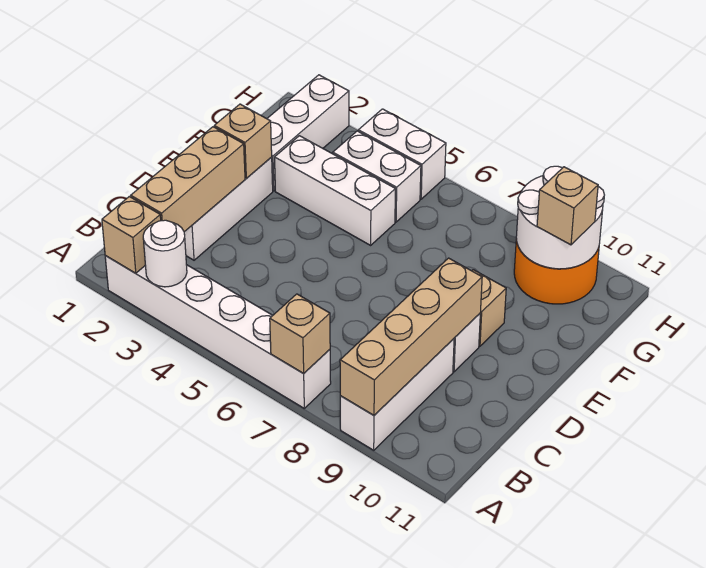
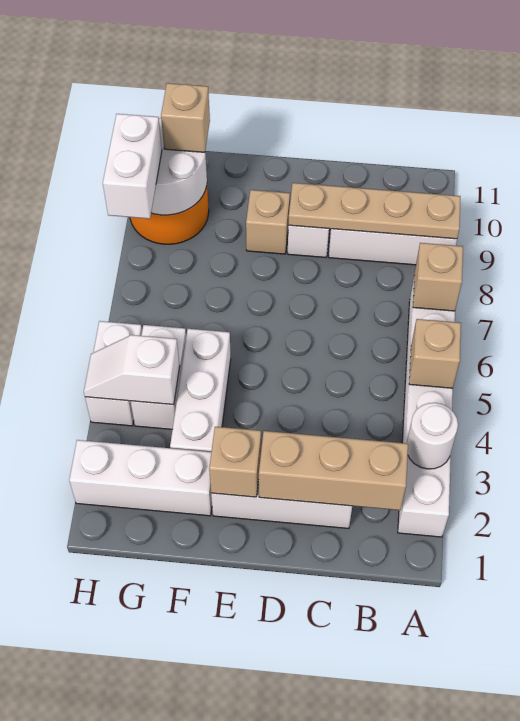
tan 1x1 brick [102,197,161,273] -> tan 1x1 brick moved to [409,319,461,388]
tan 1x4 brick [340,258,482,415] -> tan 1x4 plate [288,183,460,239]
none -> white 1x2 slope [84,335,180,405]
none -> white 1x2 brick [103,114,162,219]

